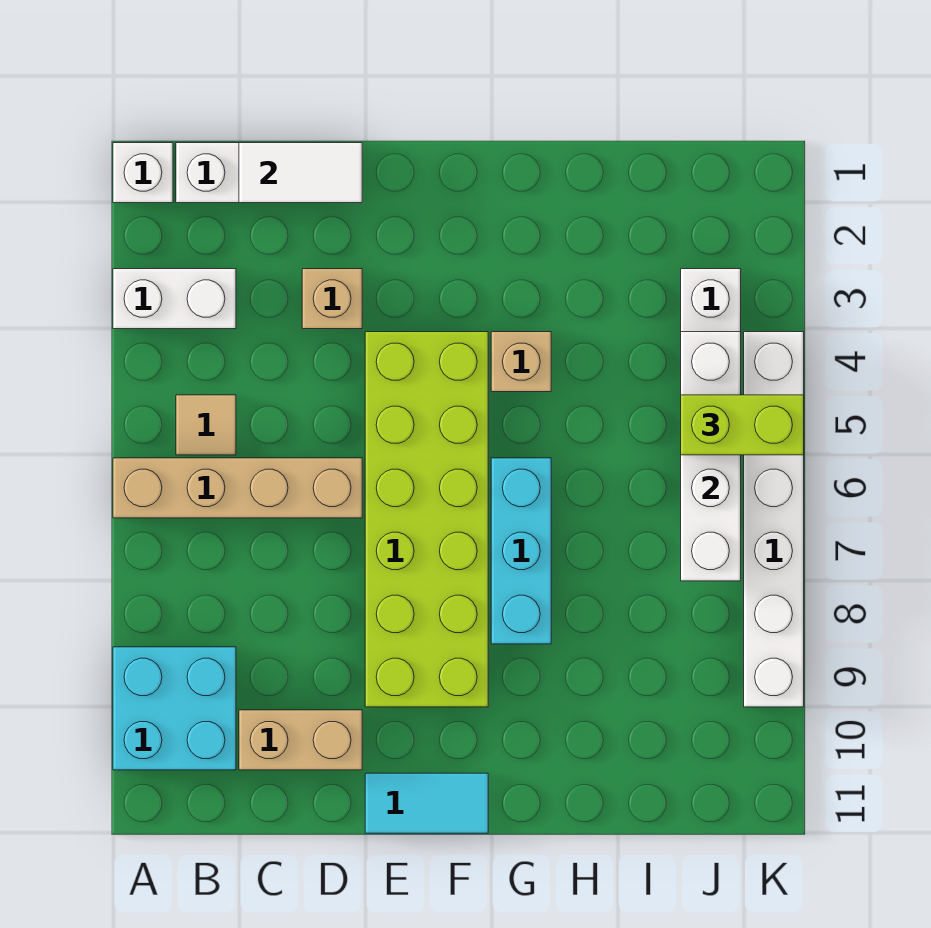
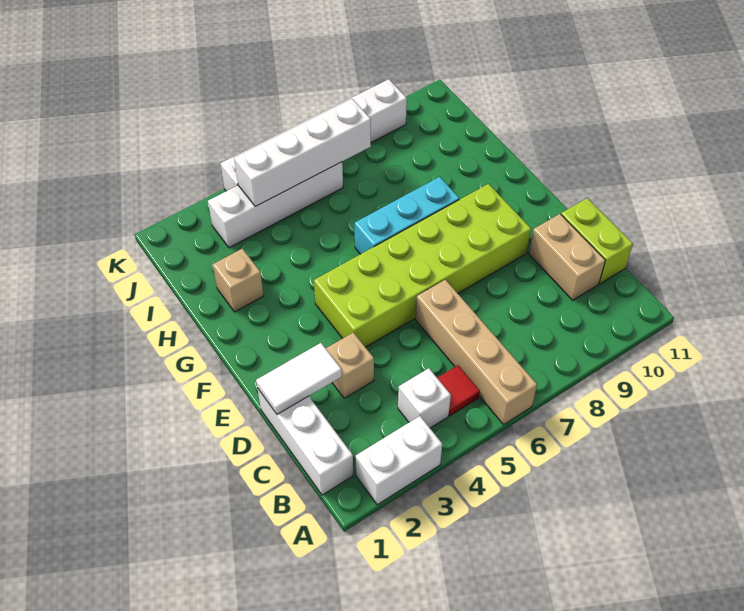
white 1x1 brick [113,143,173,203] -> white 1x1 brick moved to [398,368,451,428]
white 1x2 brick [113,269,236,329] -> white 1x2 brick turned to [356,416,442,505]
cyan 2x2 brick [113,647,236,770] -> none
tan 1x1 tile [176,395,236,455] -> red 1x1 tile [438,365,480,416]
white 1x2 tile [239,143,362,203] -> white 1x2 tile turned to [256,343,342,414]
cyan 1x2 tile [365,773,488,833] -> none
tan 1x1 brick [491,332,551,392] -> tan 1x1 brick moved to [213,249,264,312]
lime 1x2 brick [681,395,804,455] -> lime 1x2 brick moved to [561,198,633,284]

